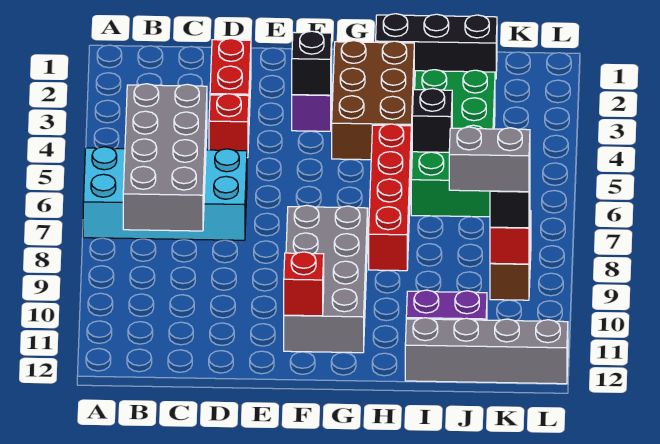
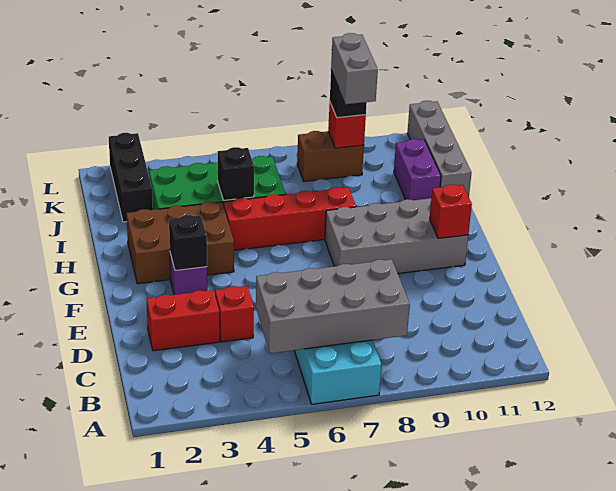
black 1x3 brick [376,14,497,79] -> black 1x3 brick moved to [109,133,153,222]

